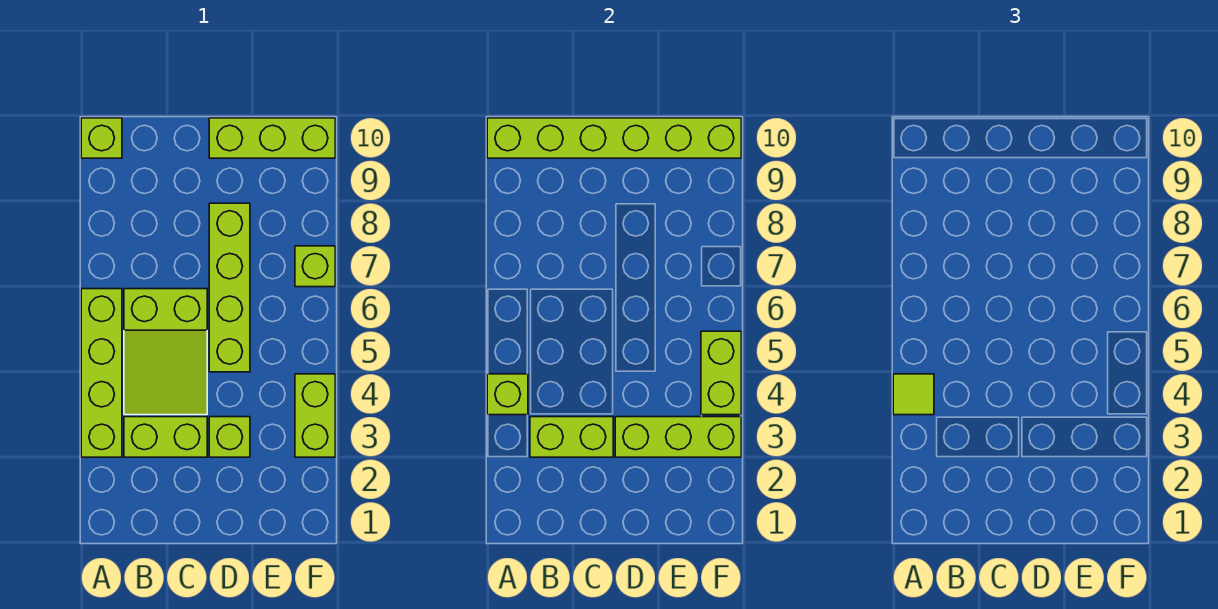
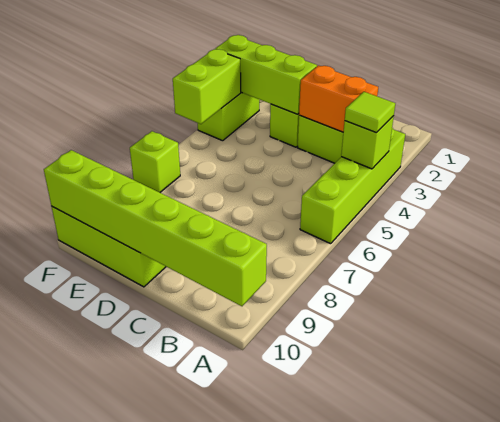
lime 1x1 brick [81,118,122,158] -> none
lime 1x2 brick [530,417,613,457] -> orange 1x2 brick [299,65,378,132]
lime 2x3 slope [124,289,207,415] -> none
lime 1x4 brick [209,203,250,372] -> none

